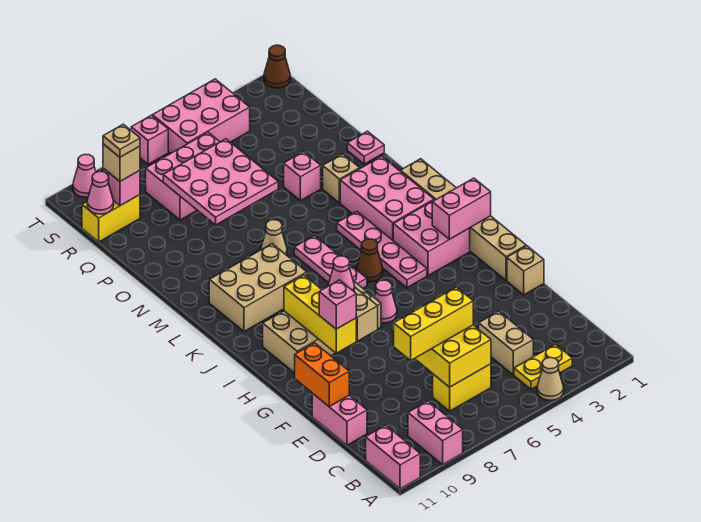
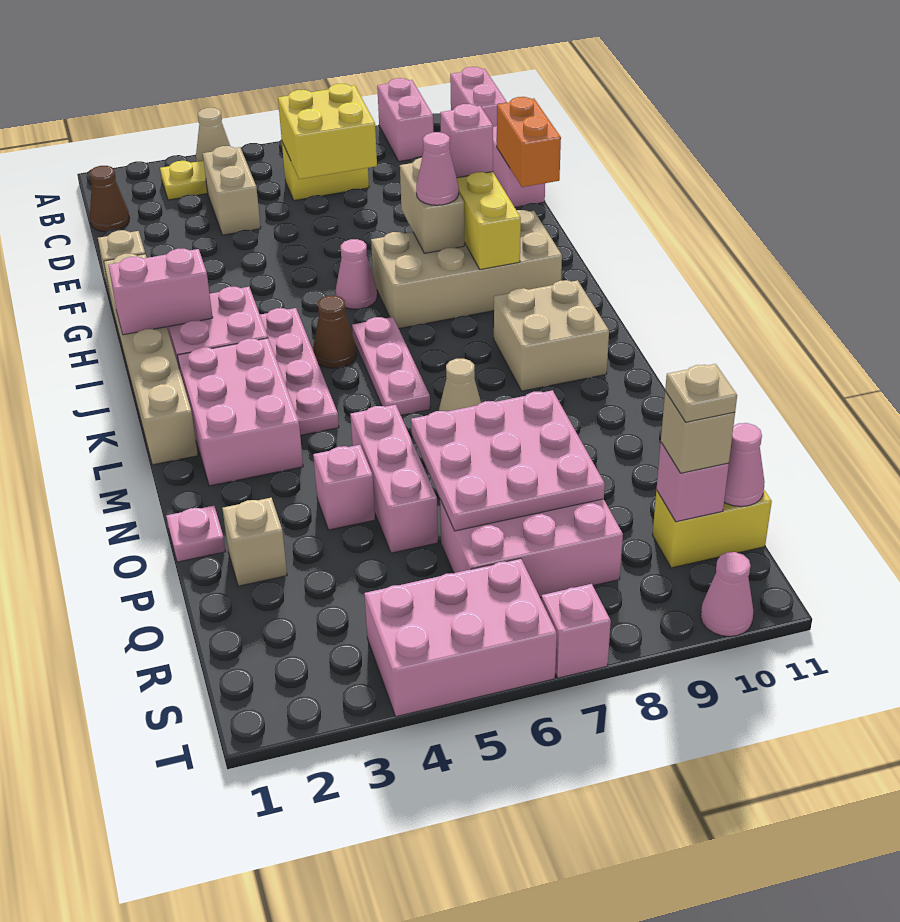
yellow 1x3 brick [393,287,473,360] -> none
tan 2x3 brick [209,244,307,331] -> tan 2x2 brick [494,280,609,391]
tan 1x1 brick [323,154,360,203] -> tan 1x1 brick moved to [222,498,287,586]
none -> pink 1x3 brick [350,405,438,553]
brown 1x1 cone [264,45,290,88] -> brown 1x1 cone moved to [90,166,130,232]

